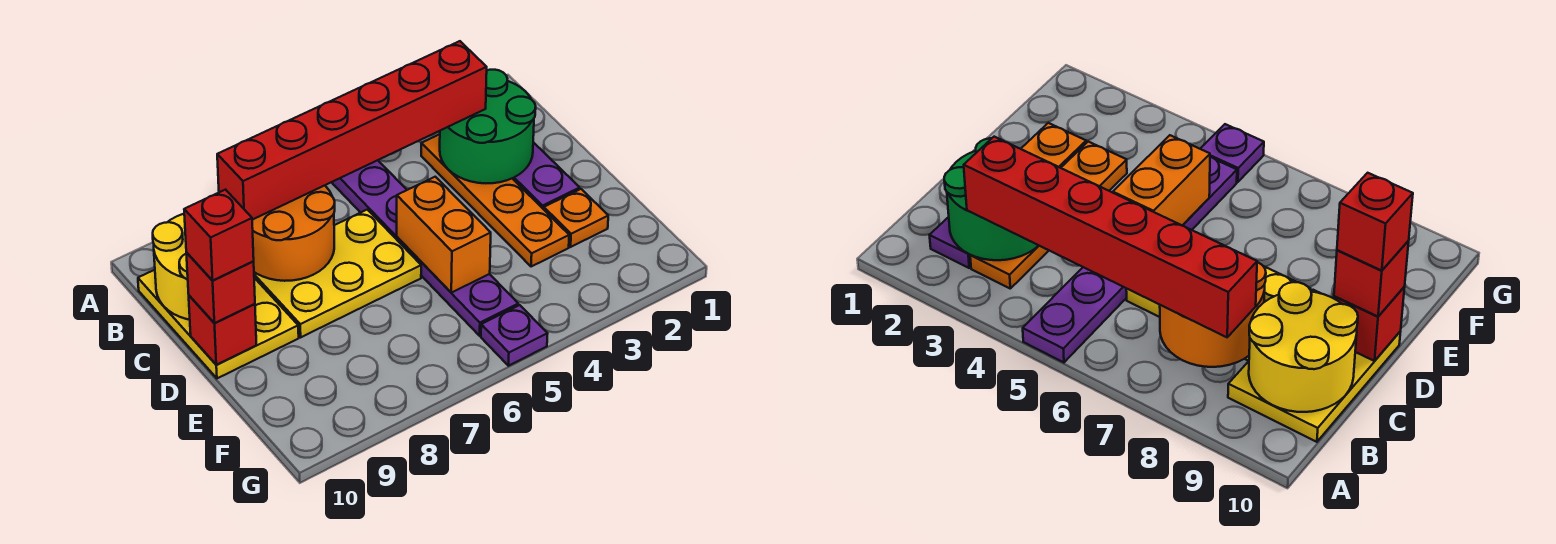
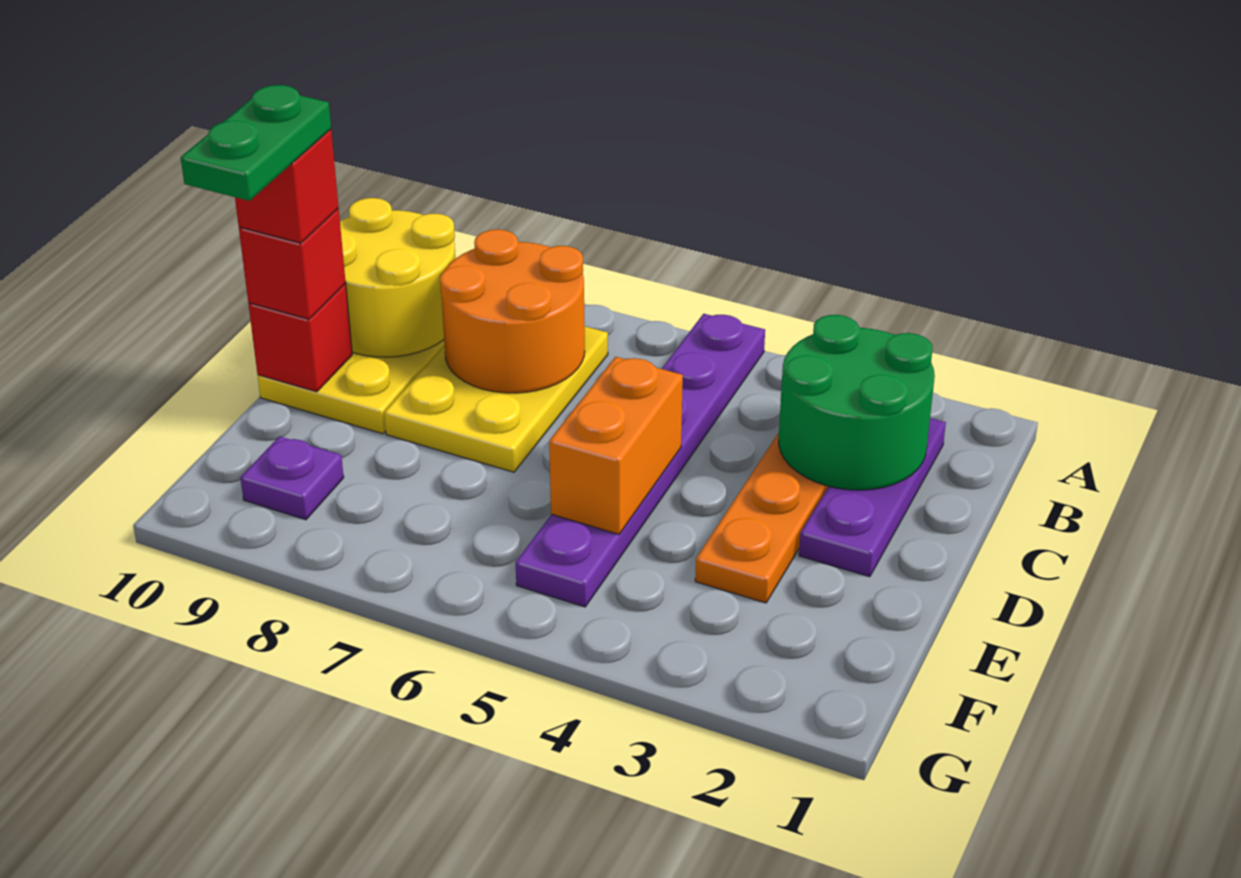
red 1x6 brick [217,41,487,220] -> none
yellow 2x3 plate [254,210,421,337] -> yellow 2x3 plate turned to [384,326,608,472]
none -> green 1x2 plate [181,85,331,201]
orange 1x1 plate [544,189,608,247] -> none
purple 1x1 plate [481,305,548,366] -> purple 1x1 plate moved to [240,436,344,520]

